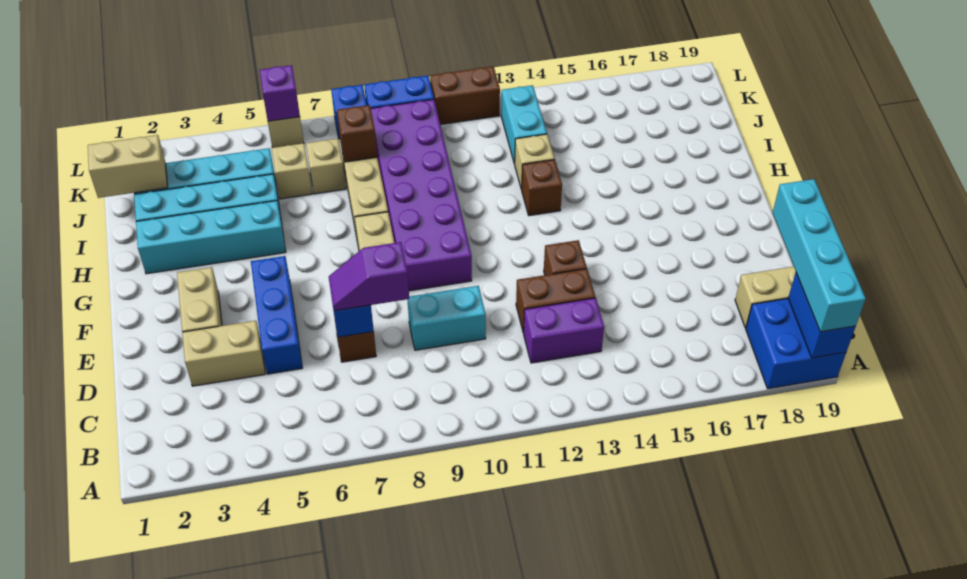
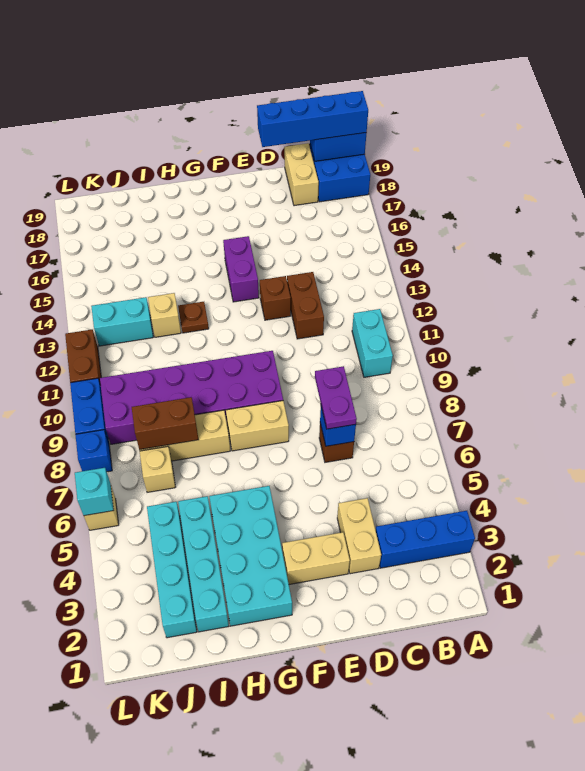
cyan 1x4 brick [772,179,866,332] -> blue 1x4 brick [257,91,368,147]
purple 1x2 brick [524,298,604,363] -> purple 1x2 brick moved to [223,236,259,302]
blue 1x3 brick [251,256,302,374] -> blue 1x3 brick moved to [376,511,475,568]
purple 1x2 slope [329,242,409,311] -> purple 1x2 plate [315,366,357,429]
cyan 1x2 brick [407,286,486,350] -> cyan 1x2 brick moved to [352,309,393,377]
cyan 1x4 brick [136,201,286,274] -> cyan 2x4 brick [209,486,292,626]
brown 1x1 brick [521,160,562,216] -> brown 1x1 plate [178,302,209,333]
tan 1x2 brick [88,135,168,198] -> none
tan 1x1 brick [272,143,312,199] -> none
brown 1x1 brick [337,105,377,162] -> brown 1x2 brick [132,397,199,450]
purple 1x1 brick [260,65,300,121] -> cyan 1x1 brick [75,468,114,516]

